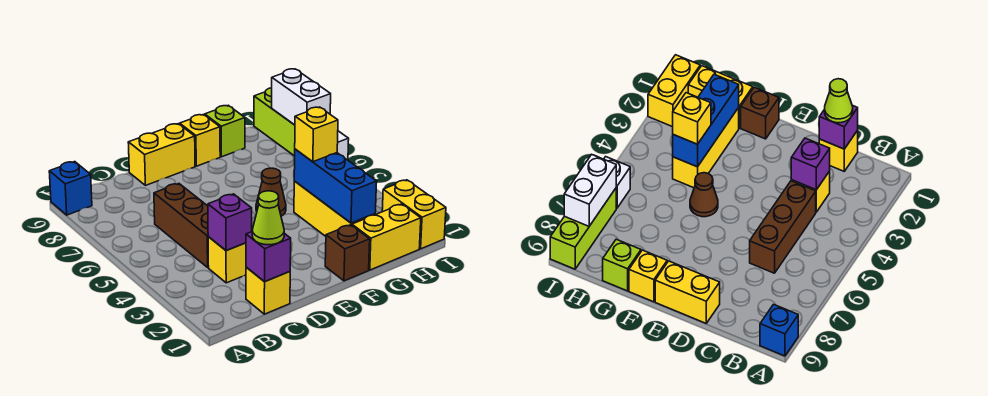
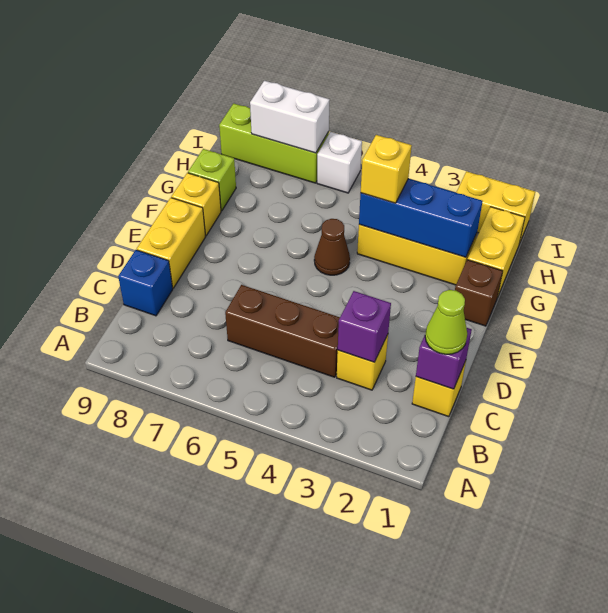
blue 1x1 brick [49,162,92,215] -> blue 1x1 brick moved to [118,250,173,316]

